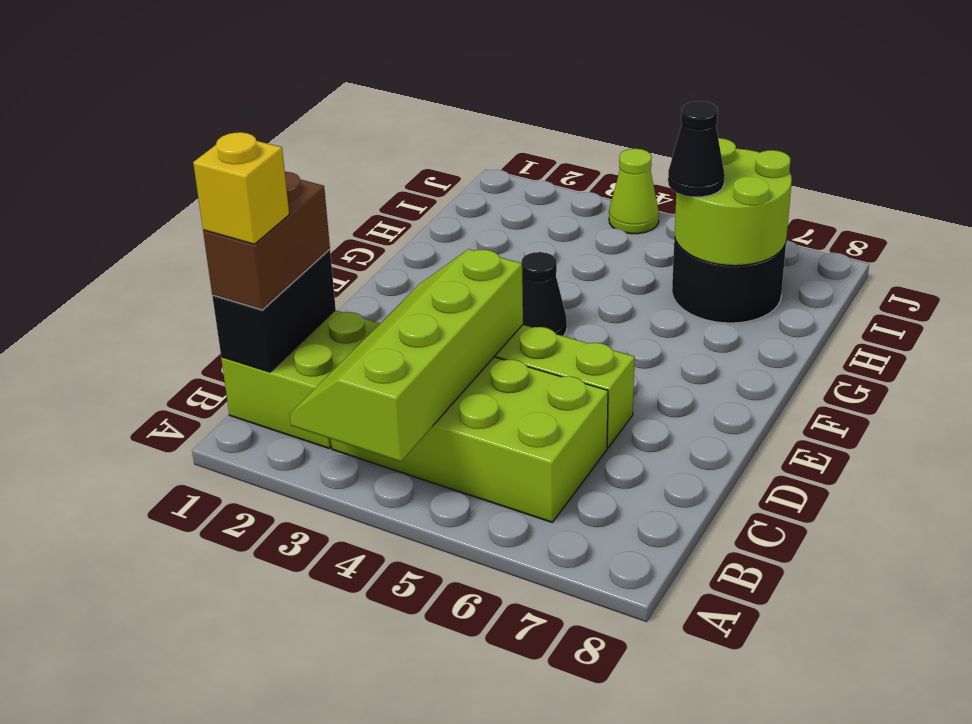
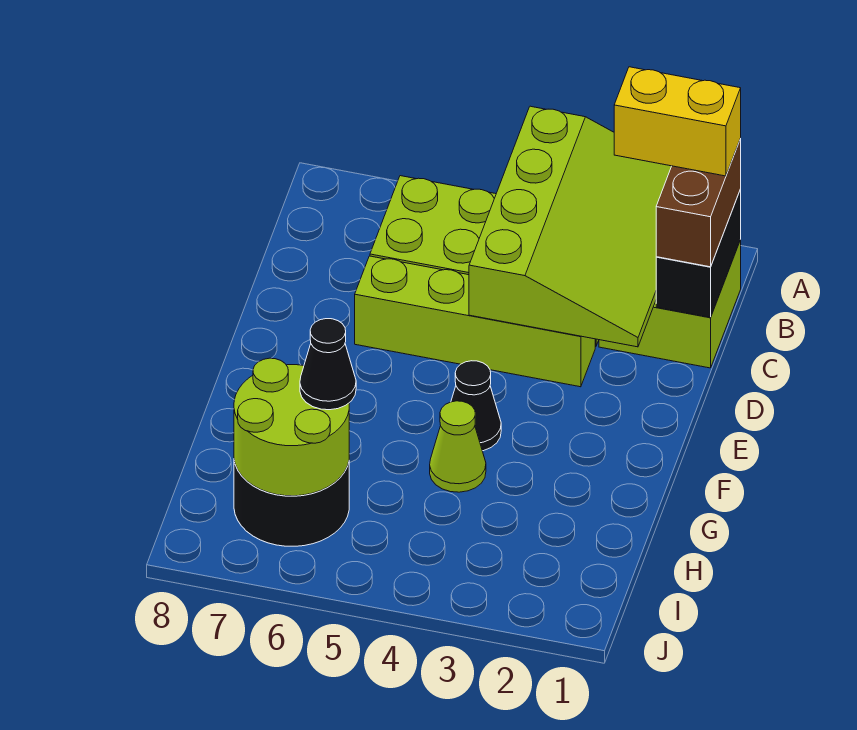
lime 2x4 slope [289,249,523,462] -> lime 3x4 slope [469,106,671,347]
yellow 1x1 brick [193,132,289,244] -> yellow 1x2 brick [614,67,741,176]
lime 1x1 cone [609,149,659,234] -> lime 1x1 cone moved to [430,401,486,492]

